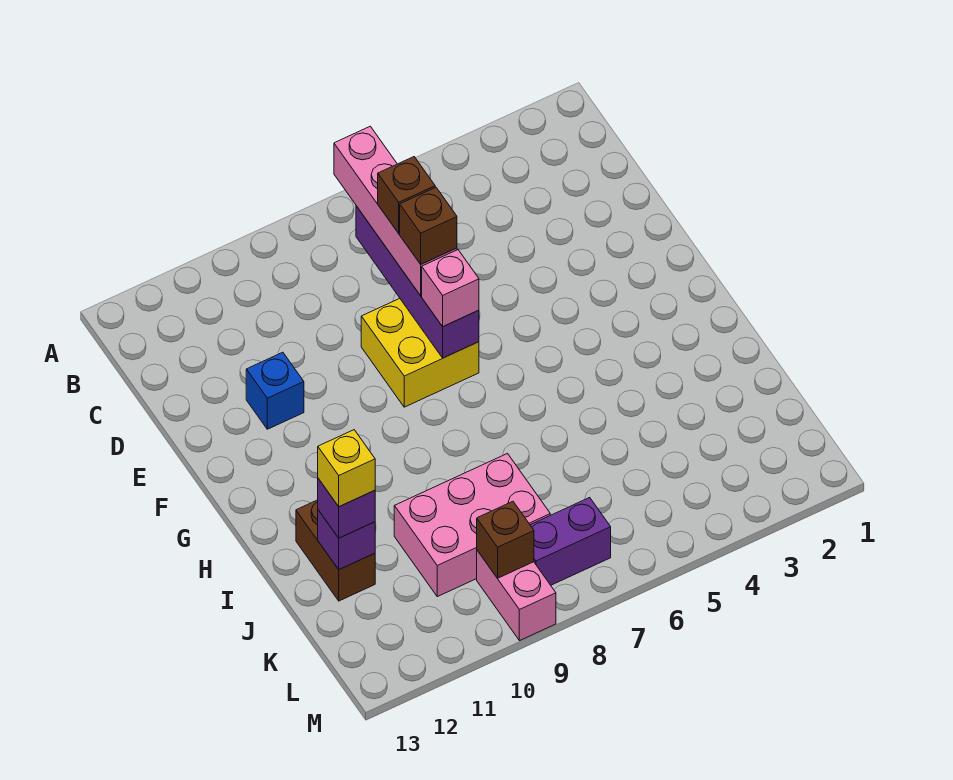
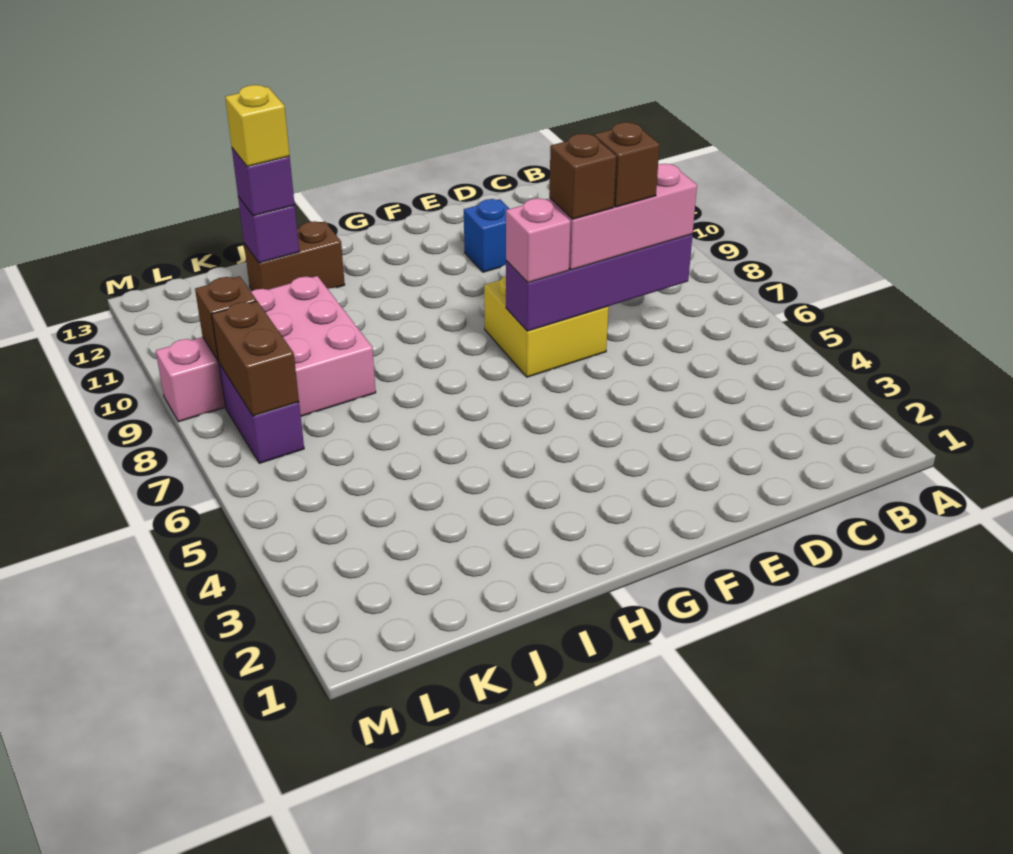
pink 1x4 brick [334,126,457,296] -> pink 1x3 brick [549,164,697,270]
none -> brown 1x2 brick [212,301,299,416]

